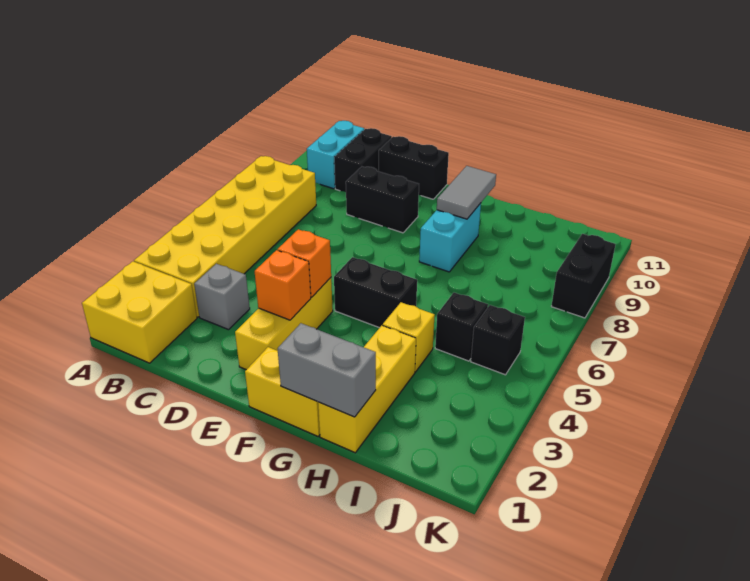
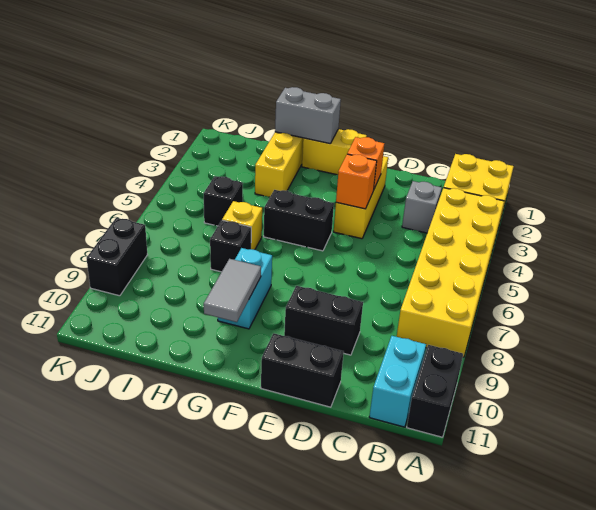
black 1x2 brick [334,128,392,192] -> black 1x2 brick moved to [407,345,463,437]
yellow 1x1 brick [383,302,435,372] -> yellow 1x1 brick moved to [222,201,262,250]
black 1x1 brick [471,305,525,375] -> black 1x1 brick moved to [210,220,251,272]

